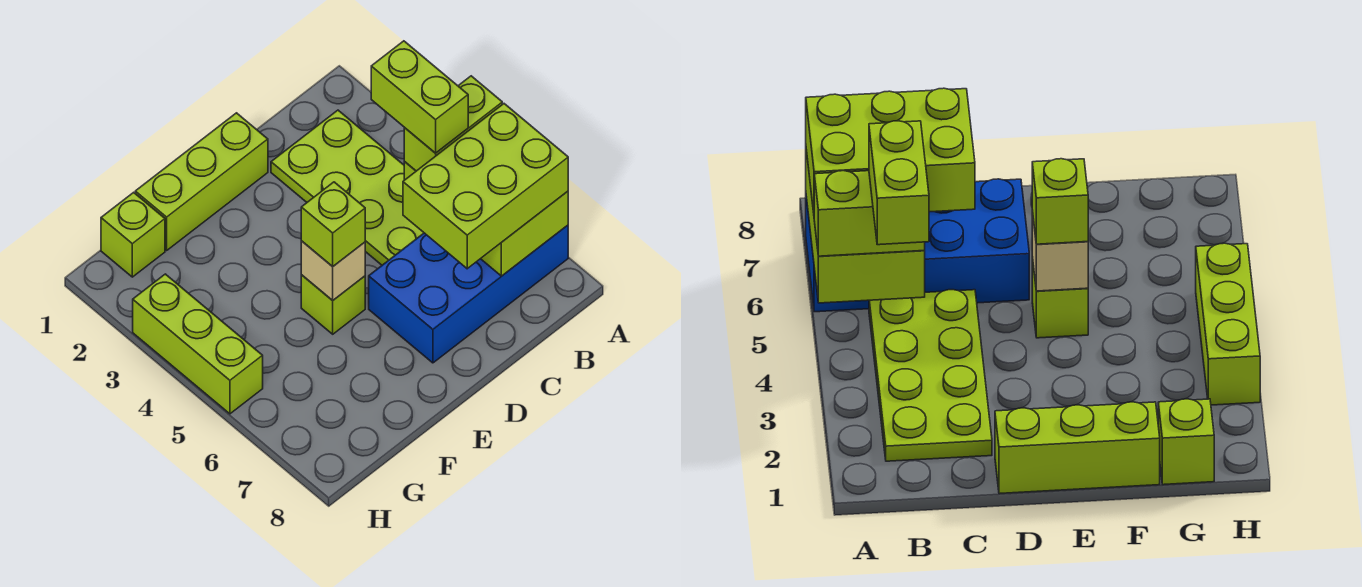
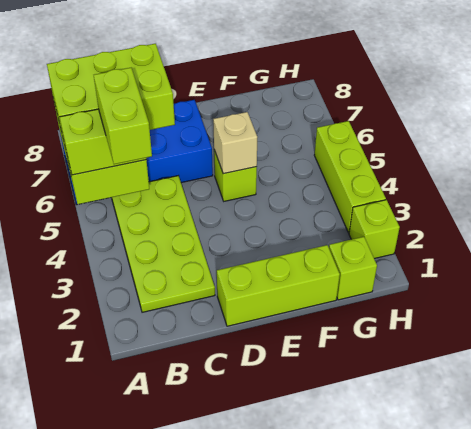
lime 1x1 brick [301,182,365,267] -> lime 1x1 brick moved to [349,200,400,259]

